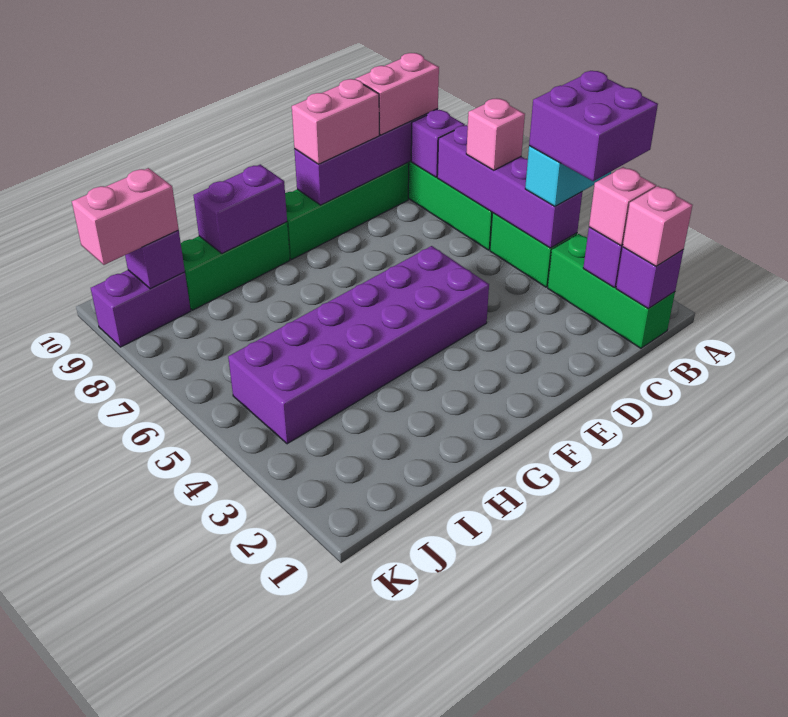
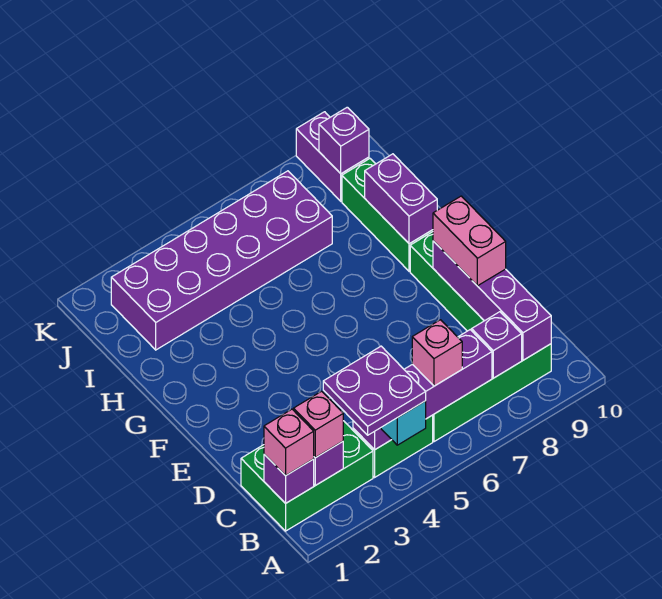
purple 2x2 brick [529,71,658,181] -> purple 2x2 plate [323,346,426,435]
green 1x3 brick [548,234,675,348] -> green 2x3 brick [241,421,373,531]
pink 1x2 brick [356,53,439,135] -> none
purple 2x6 brick [228,246,489,444] -> purple 2x6 brick turned to [111,171,332,350]
pink 1x2 brick [72,168,179,265] -> none

